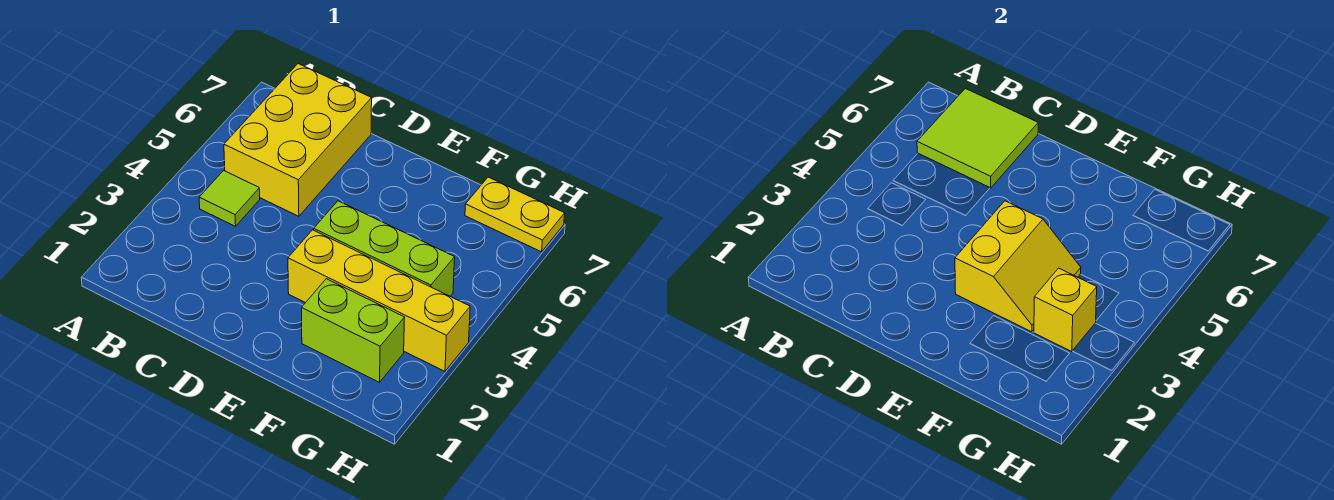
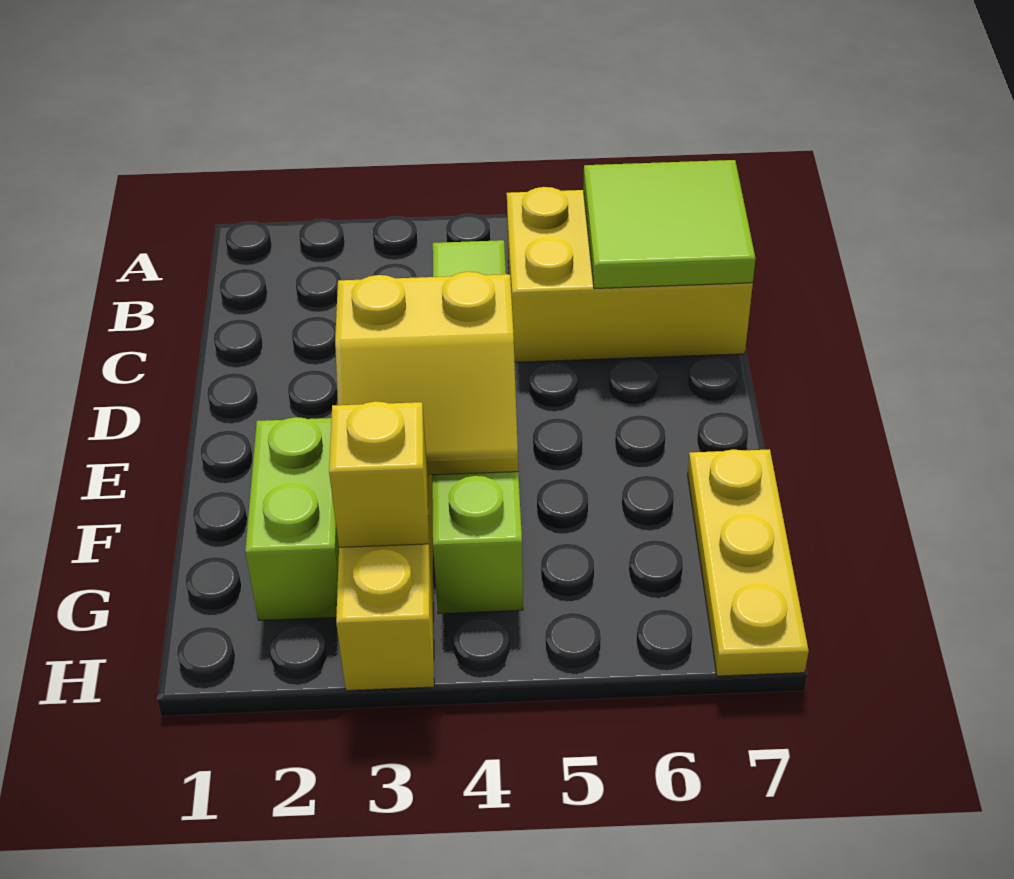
yellow 1x2 plate [465,177,565,252] -> yellow 1x3 plate [688,449,809,676]

